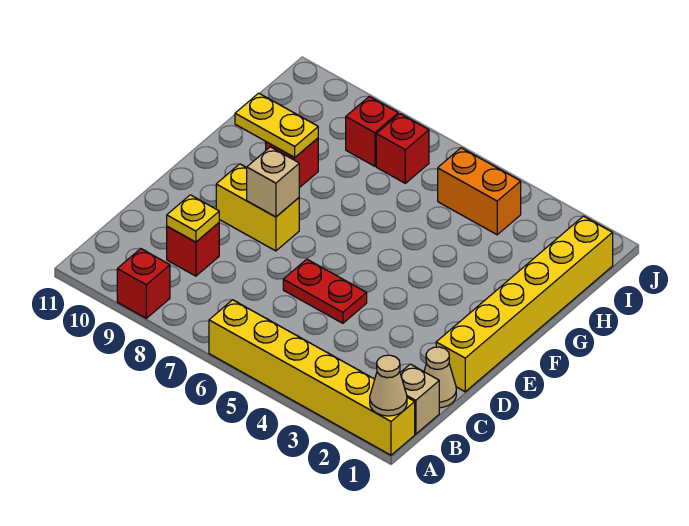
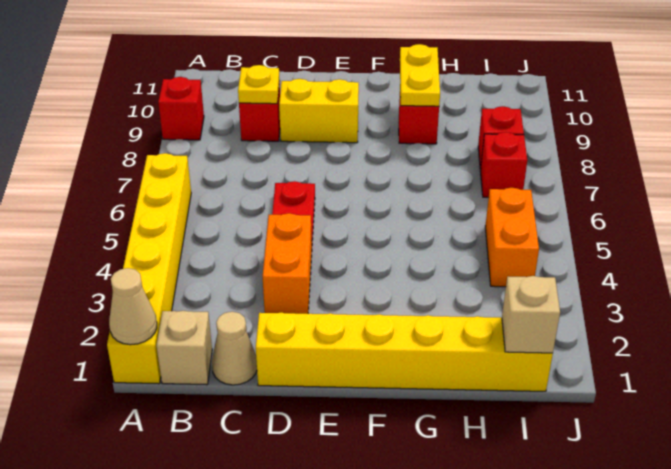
none -> orange 1x2 brick [263,213,312,314]
yellow 1x2 brick [216,164,299,251] -> yellow 1x2 brick turned to [279,79,359,143]
tan 1x1 brick [247,147,299,217] -> tan 1x1 brick moved to [502,276,560,353]

